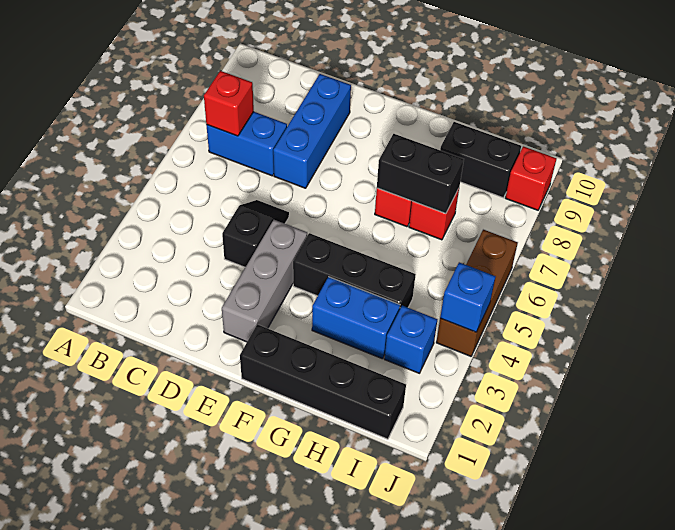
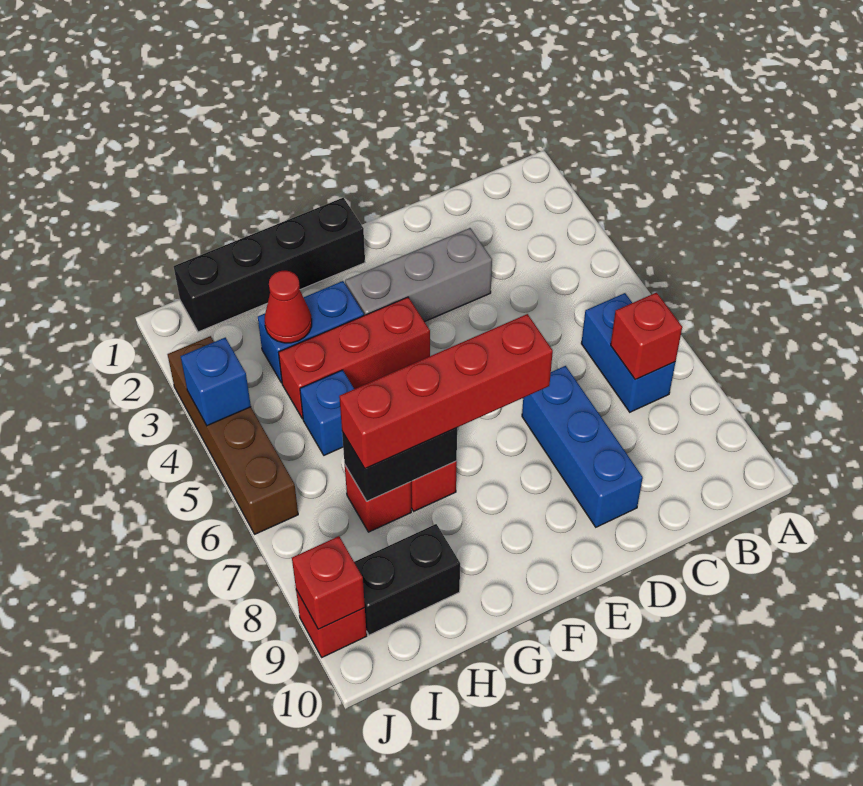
blue 1x2 brick [206,112,287,176] -> blue 1x2 brick turned to [581,293,675,412]
black 1x2 slope [222,200,289,267] -> none
grey 1x3 brick [222,220,307,342] -> grey 1x3 brick turned to [345,228,492,322]
none -> red 1x4 brick [339,314,553,469]
black 1x3 brick [293,233,416,308] -> red 1x3 brick [279,297,430,419]
none -> red 1x1 cone [265,270,312,343]
blue 1x1 brick [385,306,438,373] -> blue 1x1 brick moved to [300,370,354,455]
brown 1x3 brick [436,230,518,356] -> brown 1x4 brick [167,336,298,534]
none -> red 1x1 brick [292,536,365,629]

